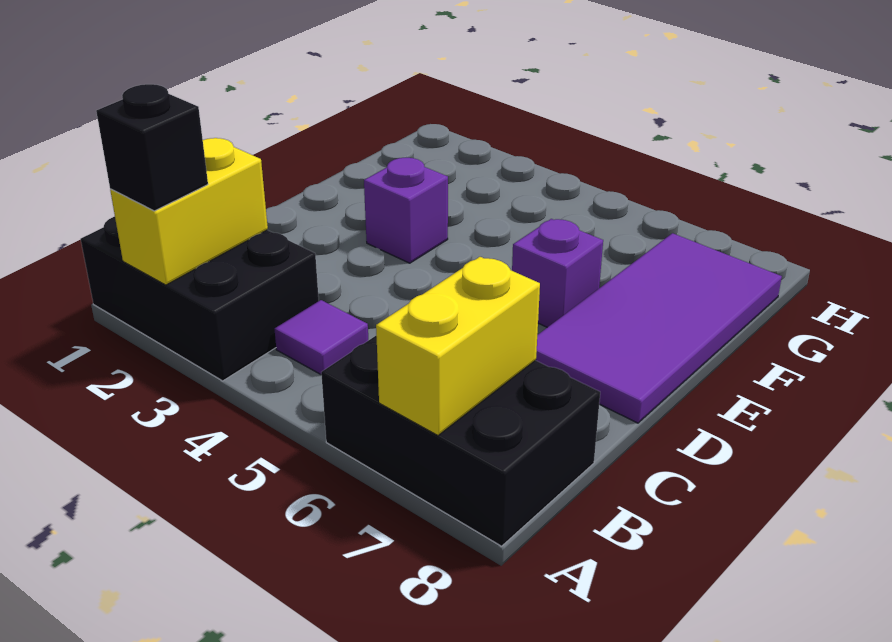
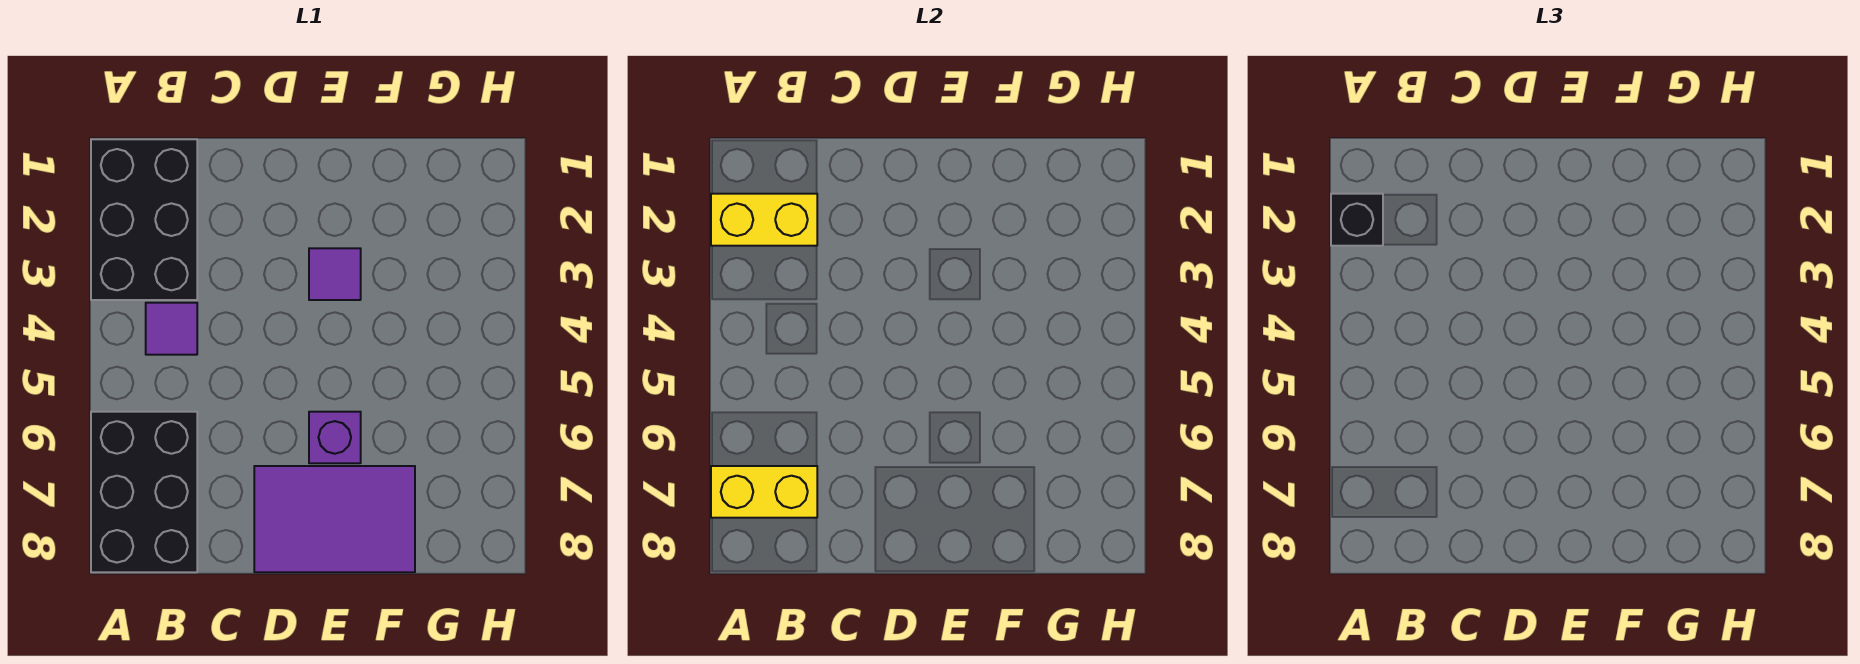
purple 2x4 tile [536,233,782,423] -> purple 2x3 tile [254,466,415,572]
purple 1x1 brick [364,158,448,263] -> purple 1x1 tile [309,248,361,300]

